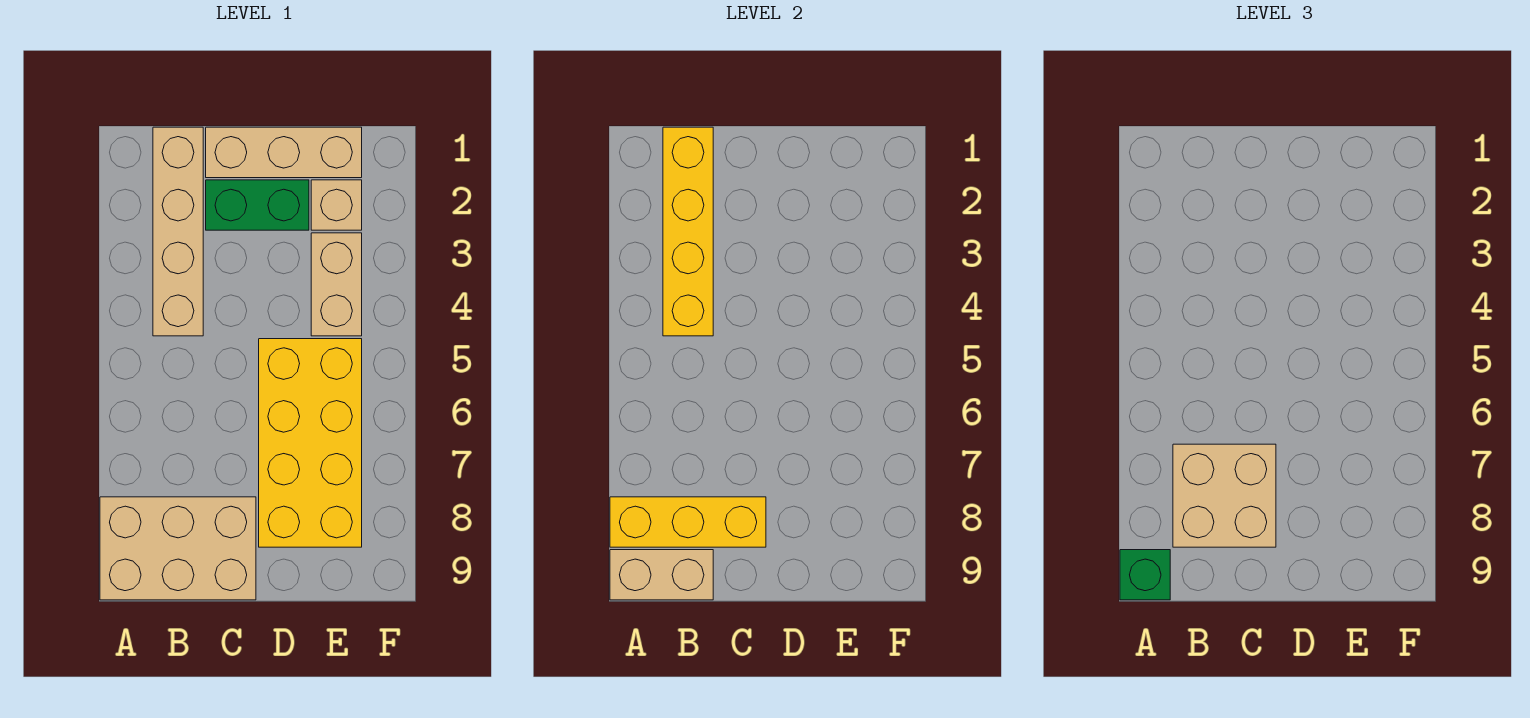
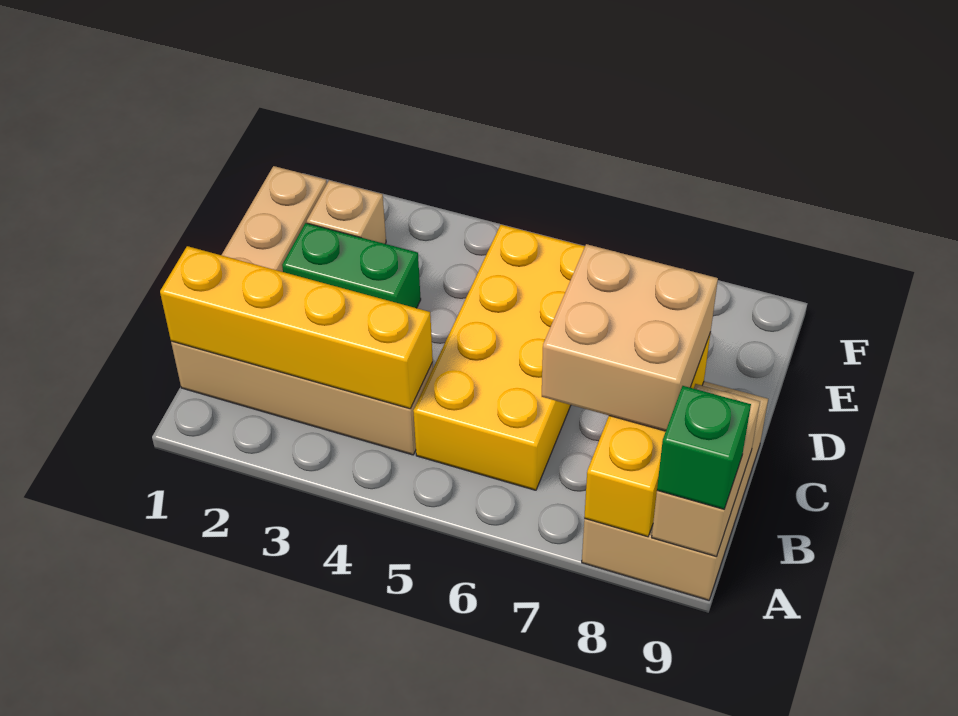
green 1x2 brick [206,180,309,230] -> green 1x2 brick turned to [282,223,421,308]
yellow 2x4 brick [259,339,362,547] -> yellow 2x4 brick turned to [413,225,585,490]
tan 1x2 brick [311,233,362,336] -> none

